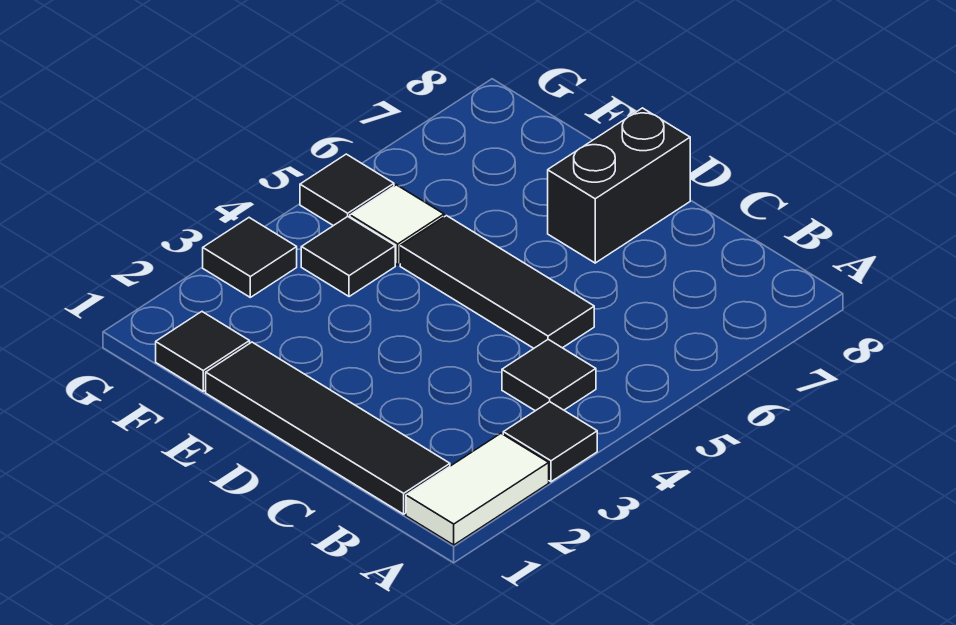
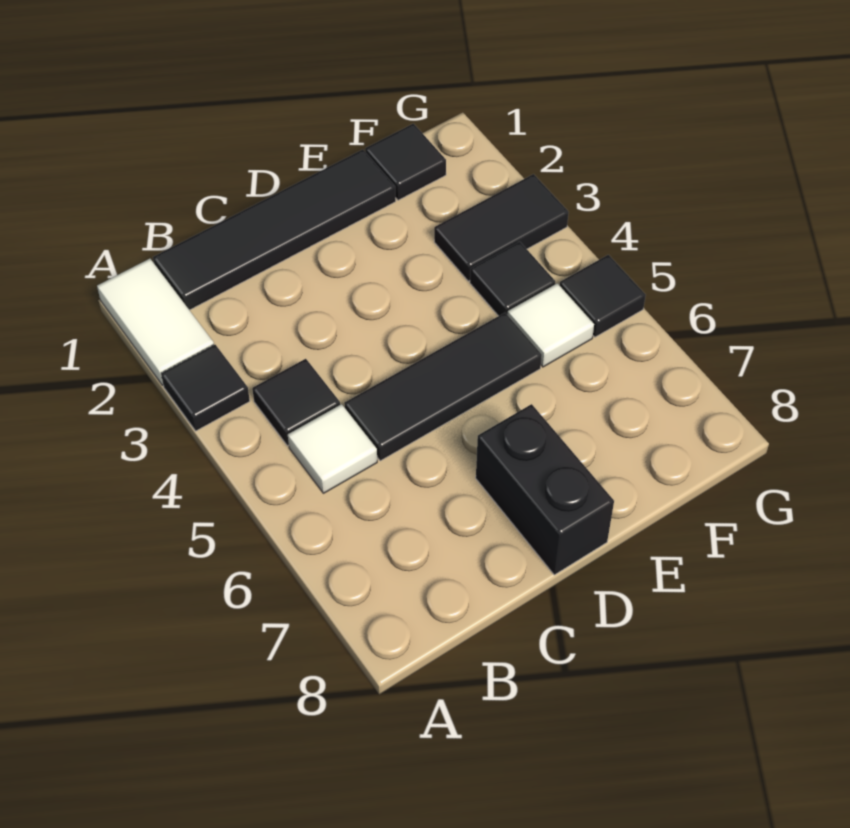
none -> white 1x1 tile [288,404,377,493]
black 1x1 tile [203,218,297,297] -> black 1x2 tile [434,174,569,281]

